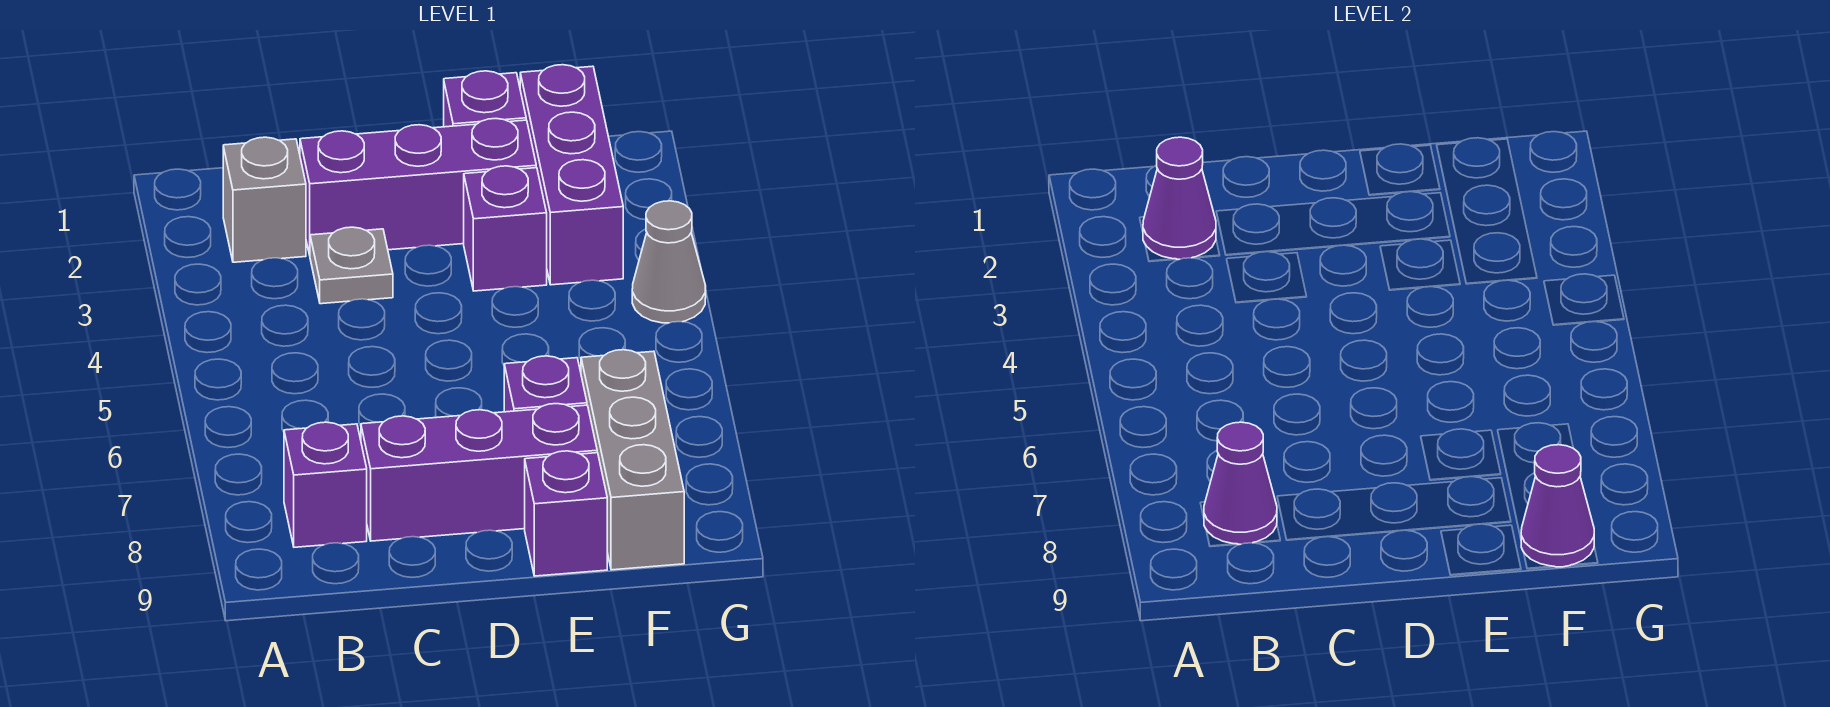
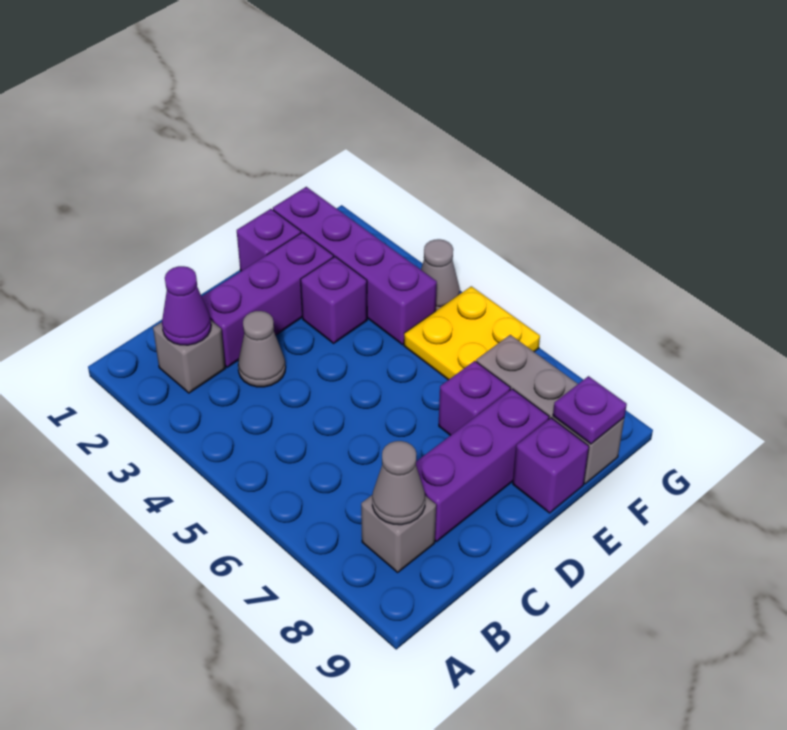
purple 1x1 brick [284,422,367,547] -> grey 1x1 brick [361,495,436,572]
purple 1x1 cone [1204,422,1277,544] -> grey 1x1 cone [372,441,425,525]
grey 1x1 plate [310,227,393,304] -> grey 1x1 cone [238,311,286,387]
purple 1x3 brick [520,65,623,285] -> purple 1x4 brick [273,187,437,345]
none -> yellow 2x2 plate [404,286,540,380]
purple 1x1 cone [1521,445,1594,567] -> purple 1x1 plate [553,376,627,444]

